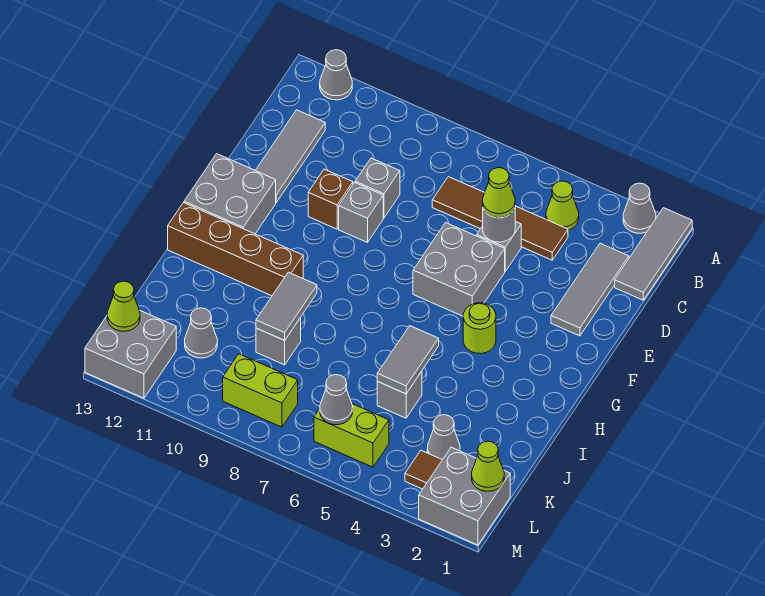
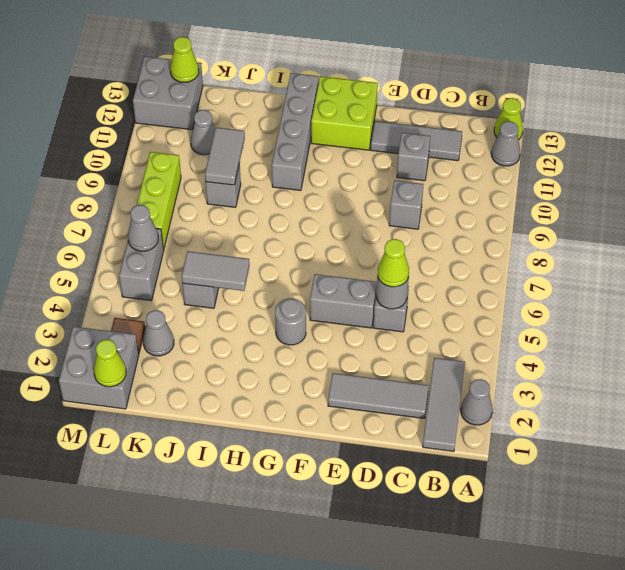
grey 1x3 tile [615,208,692,300] -> grey 1x3 tile turned to [423,358,465,451]
lime 1x1 cone [546,181,579,230] -> lime 1x1 cone moved to [494,98,523,140]
brown 1x4 tile [432,177,568,260] -> none
grey 2x2 brick [413,223,505,316] -> grey 1x2 brick [310,274,377,328]
grey 1x1 brick [339,183,383,243] -> grey 1x1 brick moved to [397,133,430,181]
brown 1x1 brick [308,169,353,229] -> none
grey 2x2 brick [184,154,276,234] -> lime 2x2 brick [311,76,378,150]
lime 1x1 round brick [463,303,496,354] -> grey 1x1 round brick [275,298,306,345]
brown 1x4 brick [168,203,303,296] -> grey 1x4 brick [272,73,319,190]
grey 1x2 tile [256,272,317,340] -> grey 1x2 tile turned to [205,127,245,185]
lime 1x2 brick [314,404,389,467] -> grey 1x2 brick [119,228,164,301]
lime 1x2 brick [223,354,298,427] -> lime 1x3 brick [137,152,181,249]

